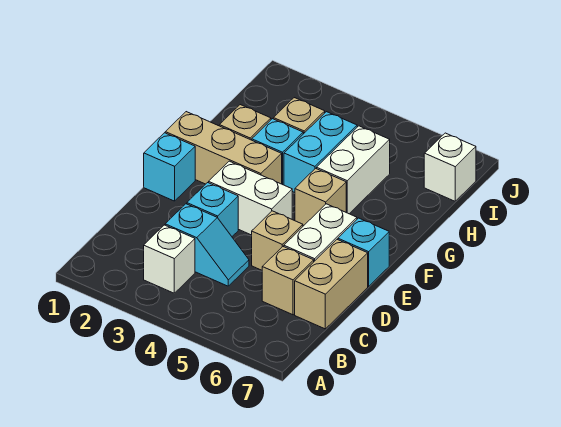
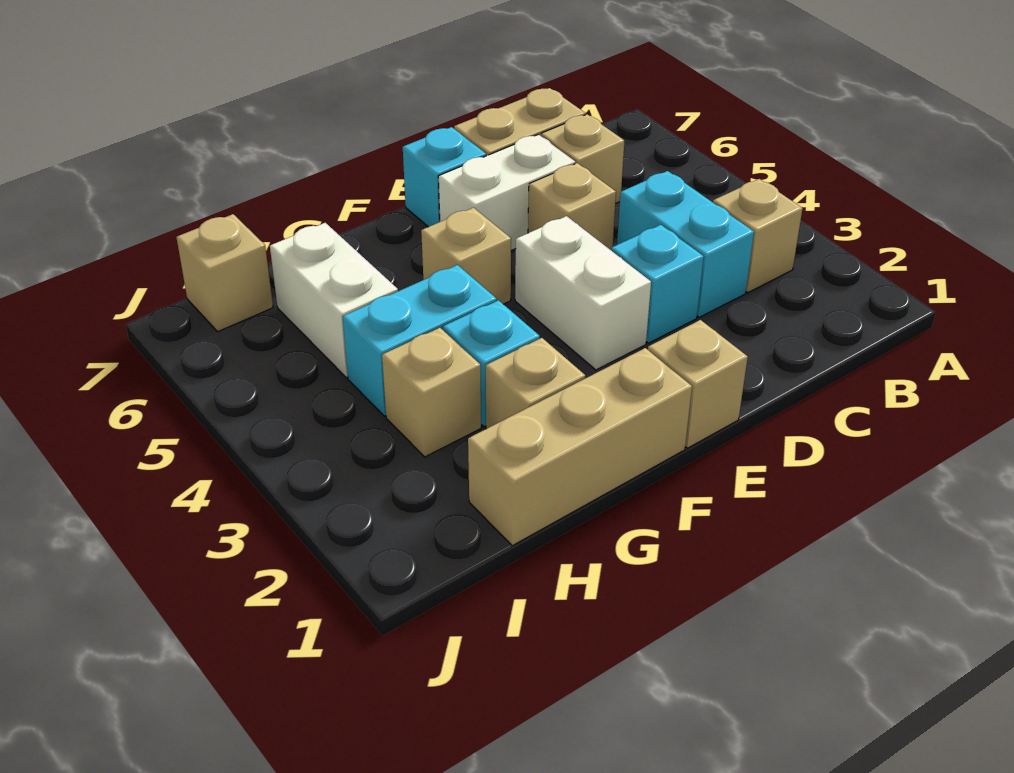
white 1x1 brick [144,225,195,293] -> tan 1x1 brick [713,179,803,293]
cyan 1x2 slope [165,204,249,286] -> cyan 1x2 brick [617,171,754,317]
cyan 1x1 brick [144,133,195,201] -> tan 1x1 brick [648,320,748,448]
tan 1x3 brick [165,112,282,184] -> tan 1x3 brick turned to [468,348,692,546]
white 1x2 brick [317,126,390,214] -> white 1x2 brick turned to [270,223,398,378]
white 1x1 brick [424,133,476,201] -> tan 1x1 brick [176,214,273,331]

